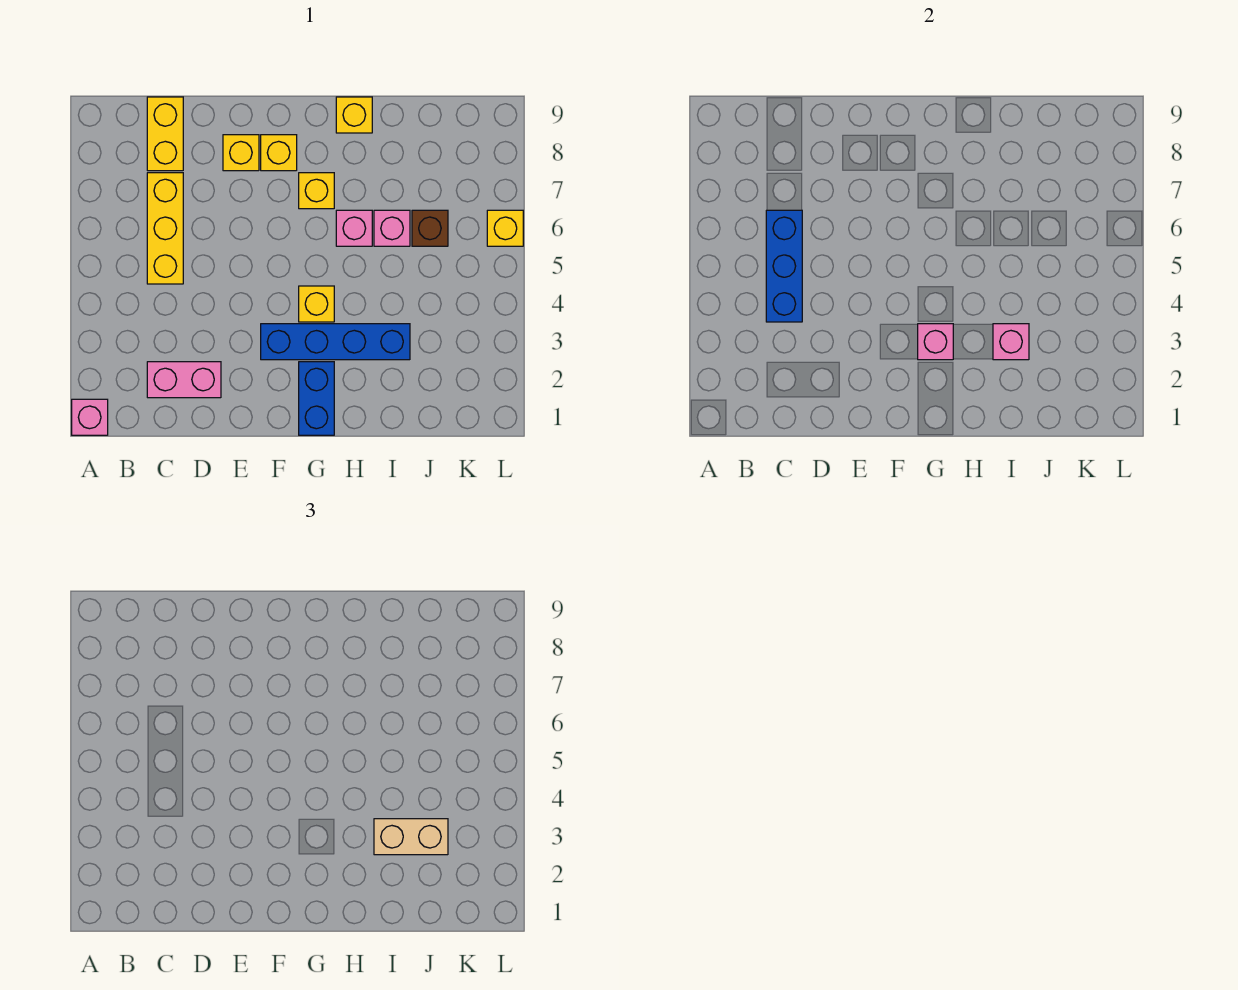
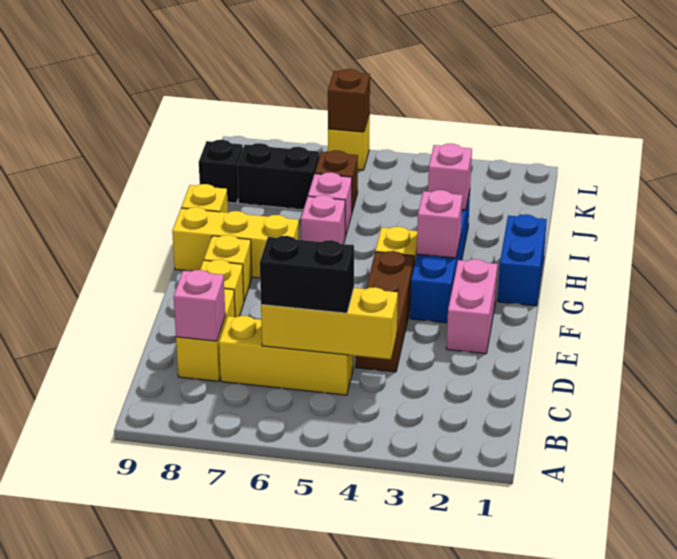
pink 1x1 brick [72,399,108,435] -> pink 1x1 brick moved to [174,270,225,341]
pink 1x2 brick [147,362,221,398] -> pink 1x2 brick moved to [446,259,498,354]
blue 1x3 brick [766,210,802,322] -> yellow 1x3 brick [261,287,398,359]
none -> black 1x2 brick [260,236,354,313]
yellow 1x2 brick [147,97,183,171] -> yellow 1x2 brick turned to [176,289,235,381]
none -> brown 1x3 brick [356,251,414,372]
blue 1x2 brick [299,362,334,435] -> blue 1x2 brick turned to [498,214,547,306]
yellow 1x1 brick [299,173,334,209] -> yellow 1x3 brick [172,207,299,278]
tan 1x2 brick [374,819,448,855] -> none
none -> black 1x2 brick [237,143,319,210]
none -> black 1x1 brick [199,140,243,203]
none -> brown 1x1 brick [328,69,370,132]

